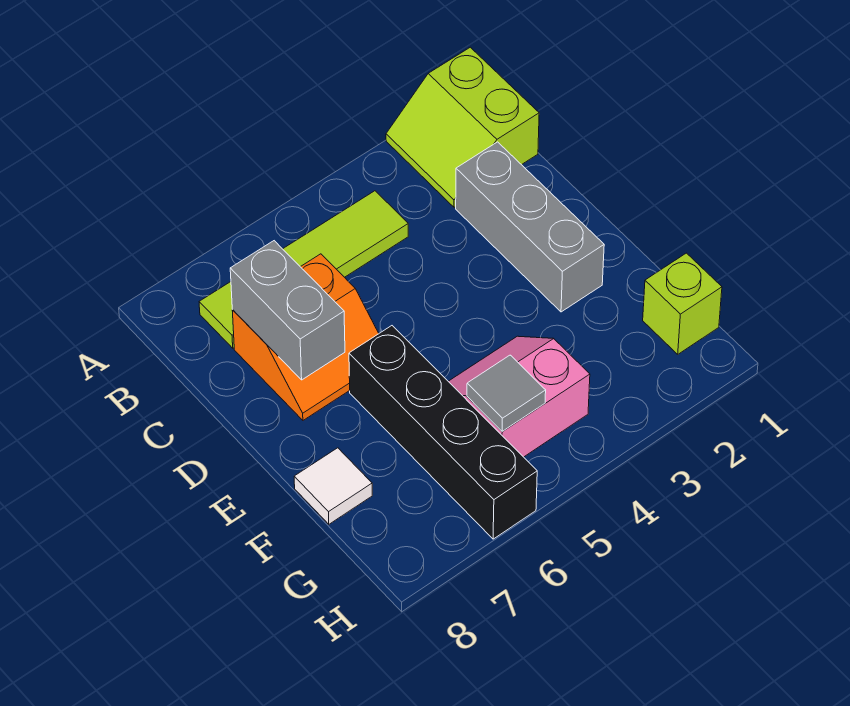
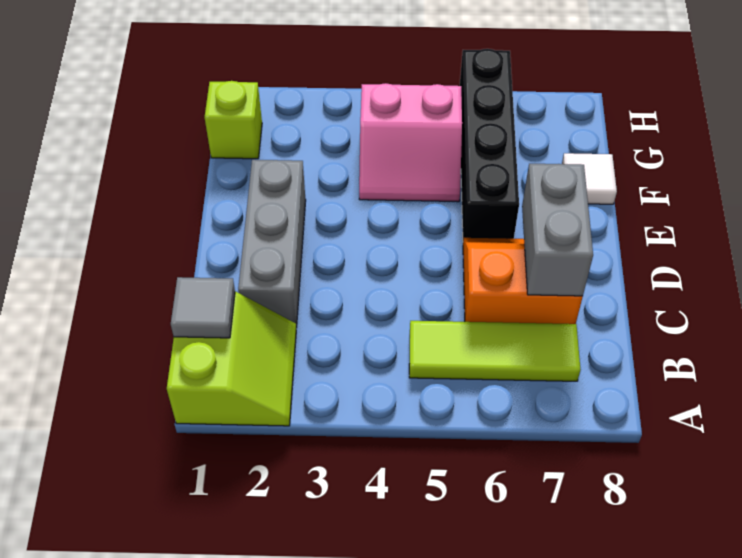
lime 1x4 tile [199,191,408,348] -> lime 1x3 tile [409,321,581,381]
grey 1x1 tile [467,355,546,431] -> grey 1x1 tile moved to [171,277,235,338]

